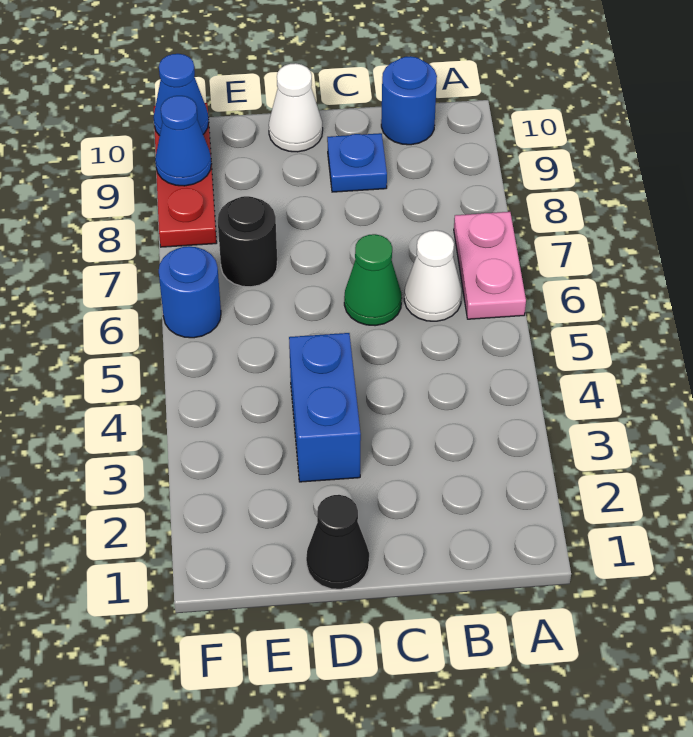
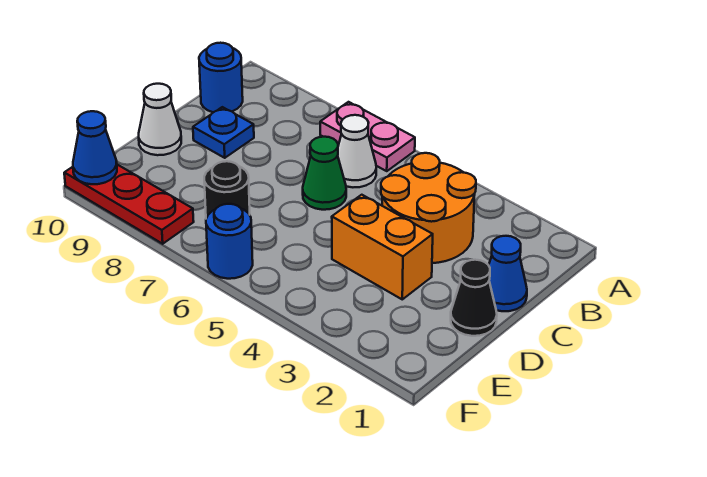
none -> orange 2x2 round brick [381,153,476,263]
blue 1x2 brick [289,333,361,482] -> orange 1x2 brick [332,195,433,299]
blue 1x1 cone [155,96,211,186] -> blue 1x1 cone moved to [489,236,527,311]

